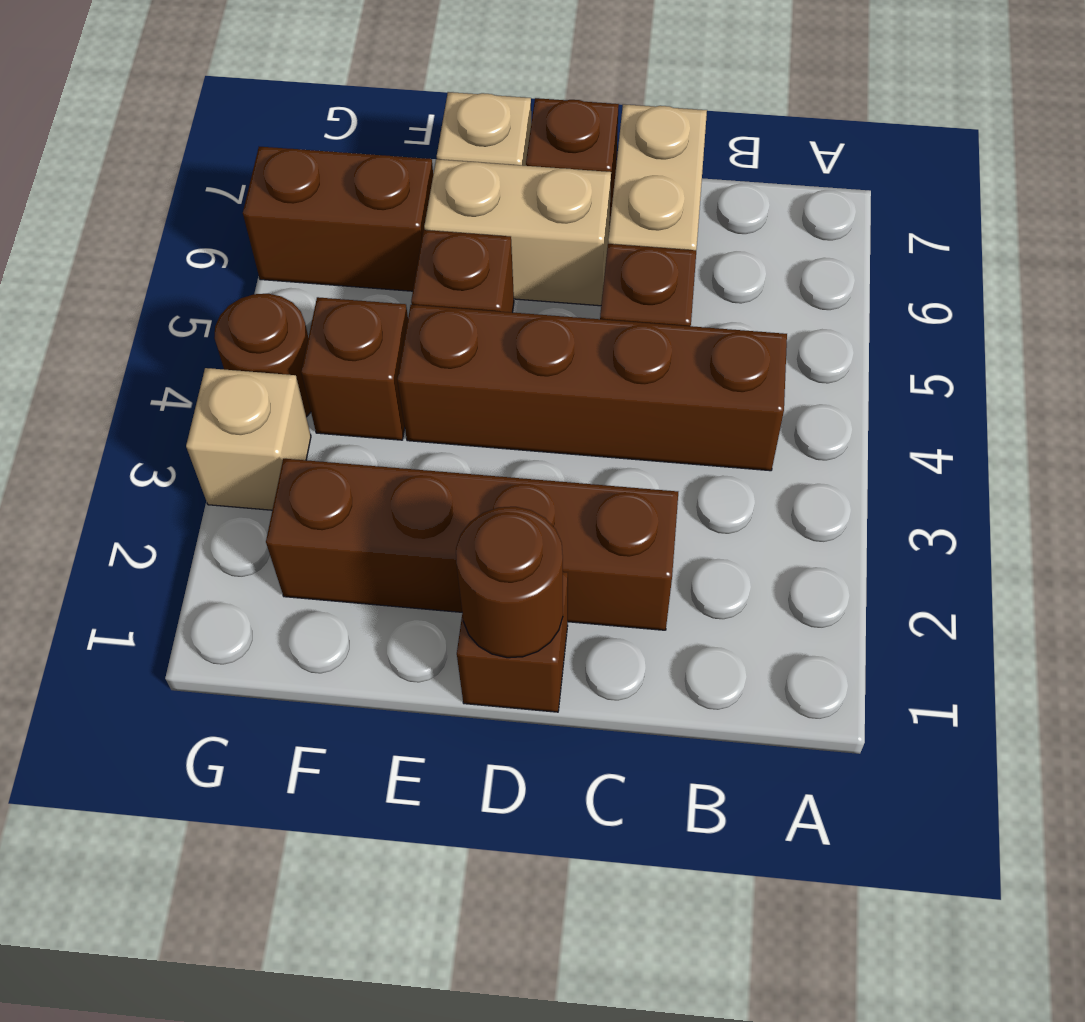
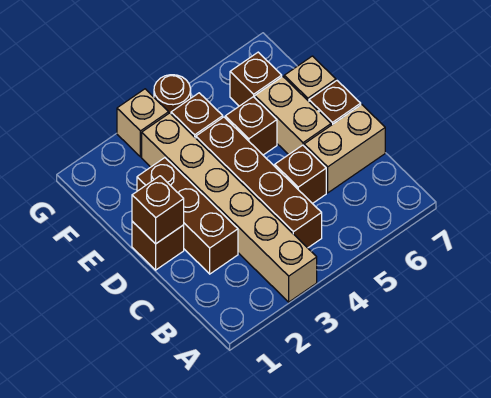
none -> tan 1x6 brick [142,113,317,302]
brown 1x4 brick [266,459,678,630] -> brown 1x3 brick [137,158,238,274]
brown 1x1 round brick [456,507,563,658] -> brown 1x1 brick [132,176,184,244]
brown 1x2 brick [243,147,433,291] -> brown 1x1 brick [230,52,282,106]

